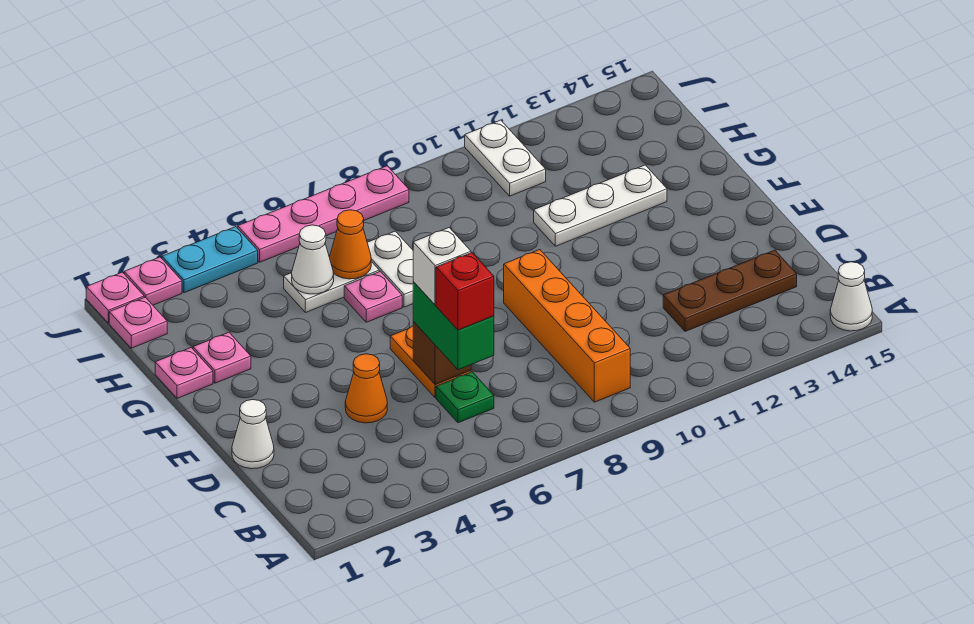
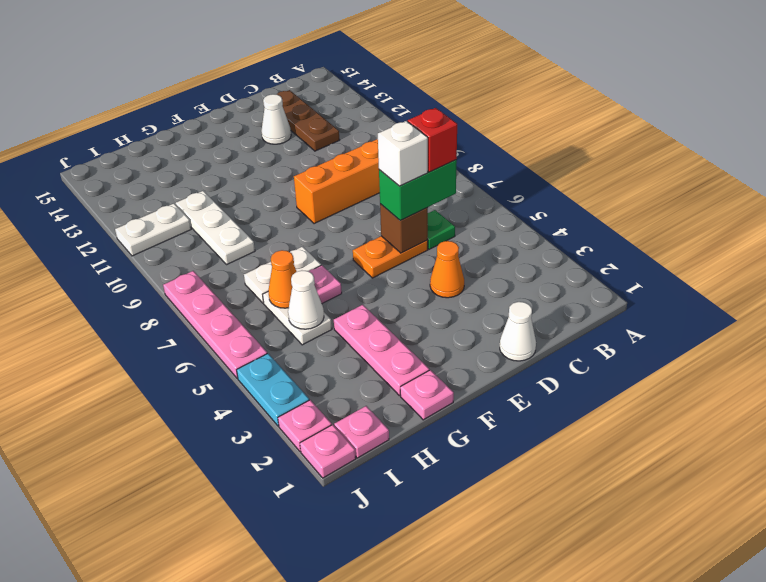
white 1x1 cone [830,262,872,331] -> white 1x1 cone moved to [262,94,291,144]
pink 1x1 plate [193,332,251,383] -> pink 1x3 plate [334,305,429,396]
white 1x3 plate [534,165,667,246] -> white 1x3 plate moved to [176,191,255,265]

